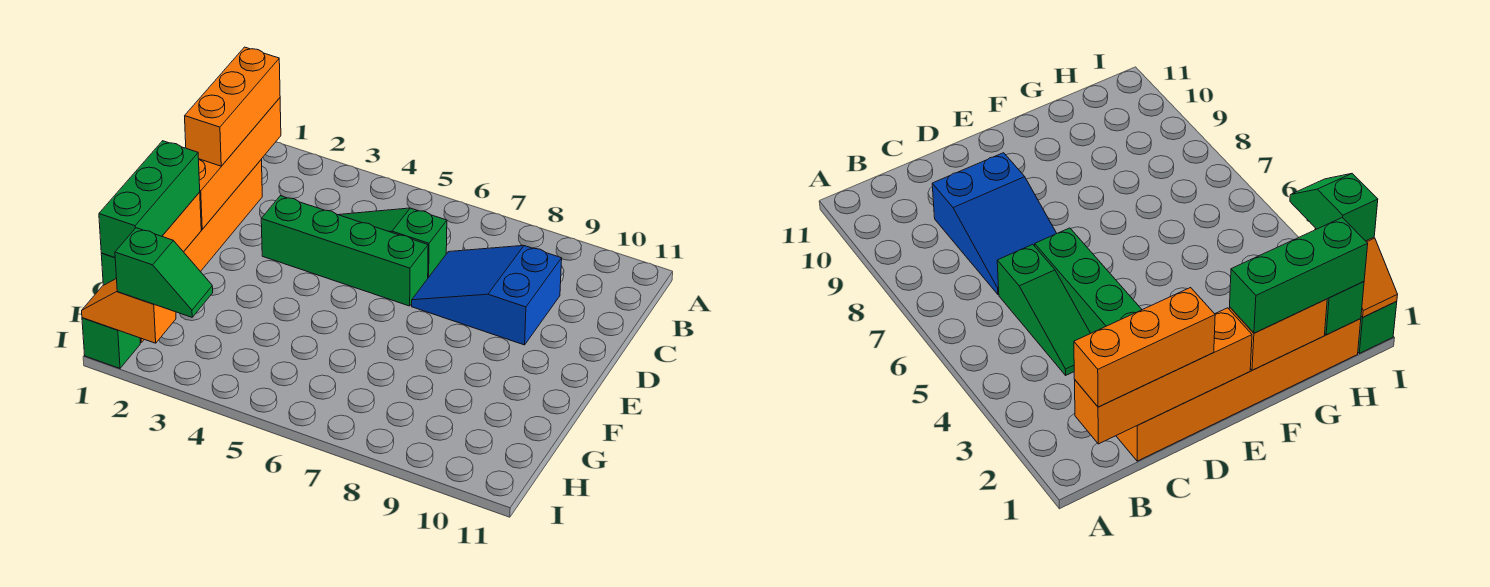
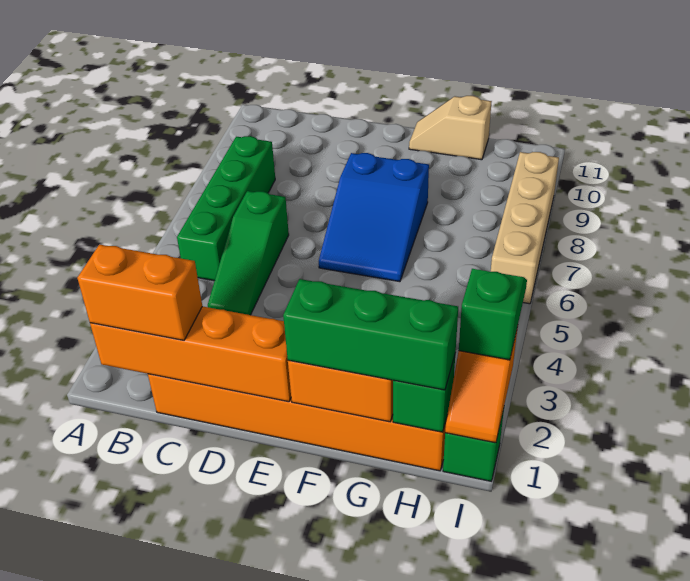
orange 1x3 brick [185,47,280,166] -> orange 1x2 brick [77,245,202,340]
blue 2x3 slope [412,246,562,345] -> blue 2x3 slope moved to [319,153,429,282]
green 1x4 brick [261,196,428,306] -> green 1x4 brick moved to [177,136,275,281]
none -> tan 1x2 slope [409,96,492,160]
none -> tan 1x4 brick [491,152,559,304]

